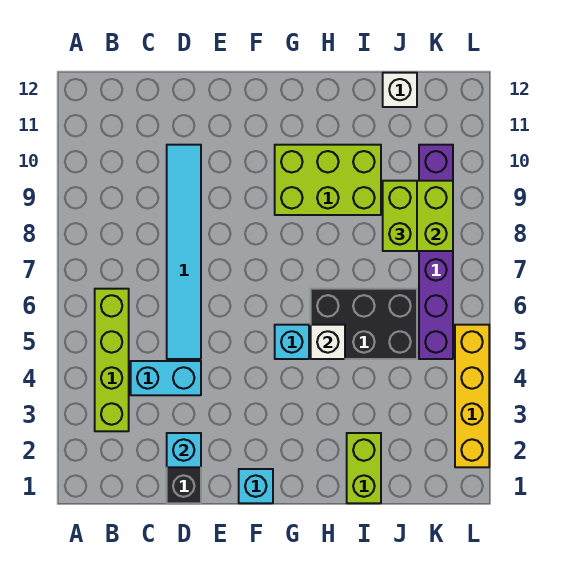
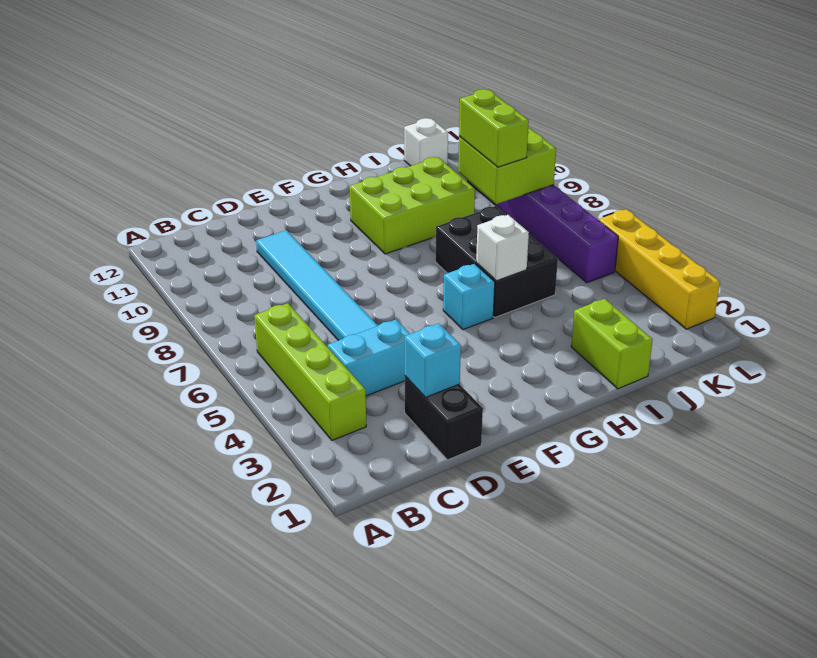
cyan 1x1 brick [239,469,273,503] -> none
black 2x3 brick [311,289,417,359] -> black 2x3 brick turned to [435,206,558,317]

